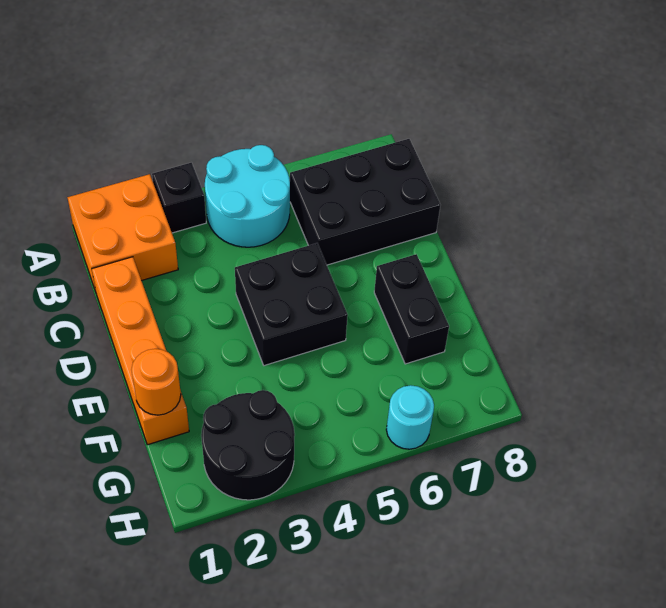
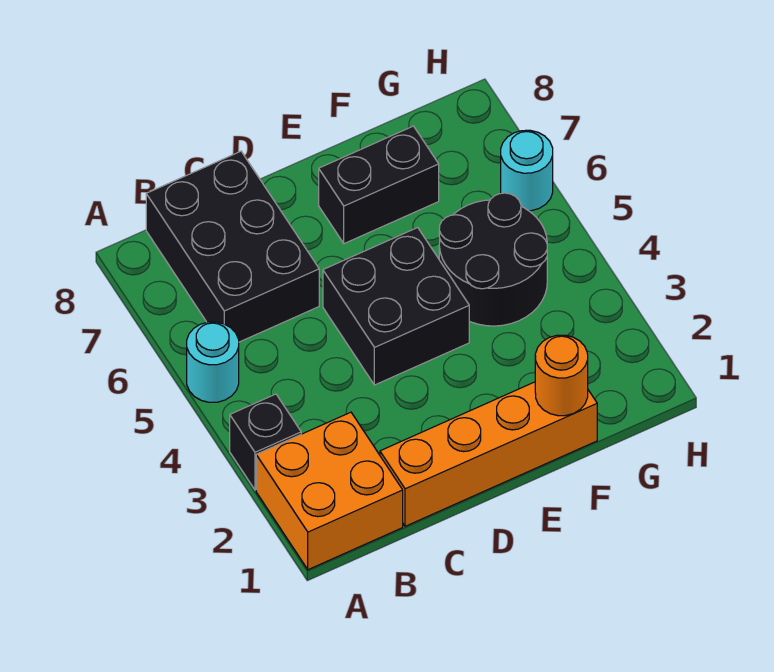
cyan 2x2 round brick [205,145,290,247] -> cyan 1x1 round brick [187,322,239,402]
black 2x2 round brick [201,390,295,500] -> black 2x2 round brick moved to [439,193,547,326]

